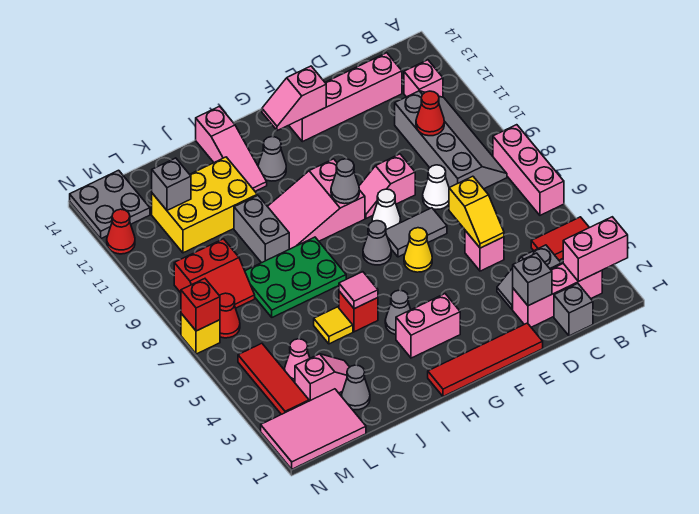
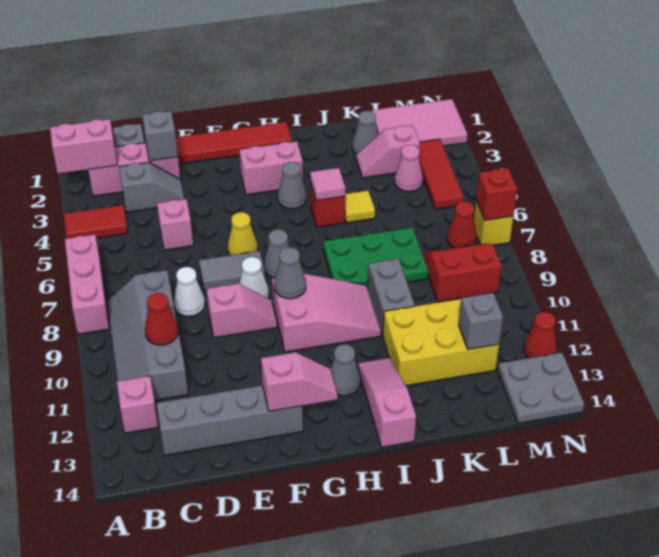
pink 1x4 brick [289,53,402,142] -> grey 1x4 brick [156,385,303,455]
yellow 1x2 slope [449,176,504,248] -> none

